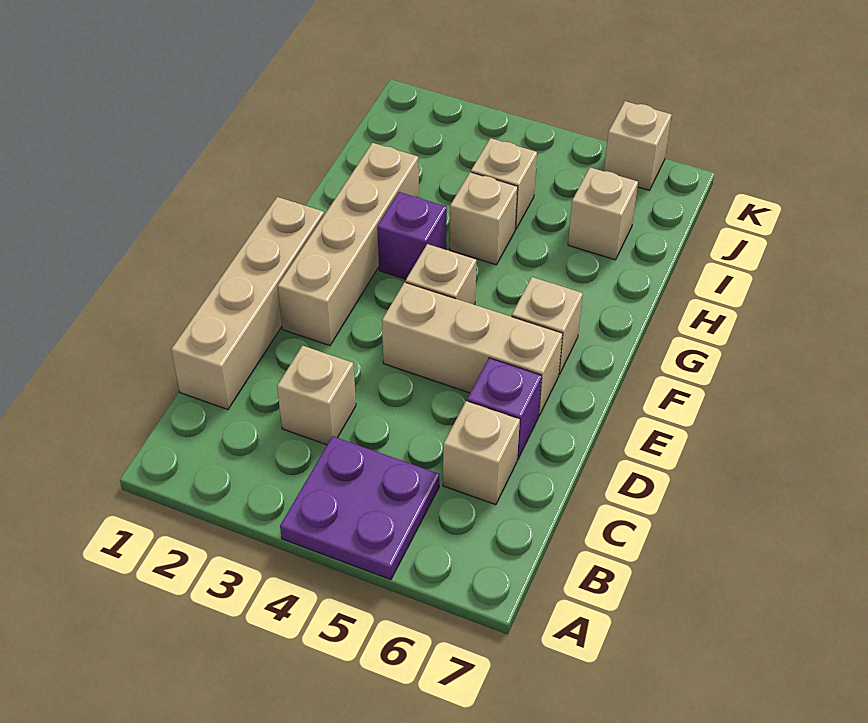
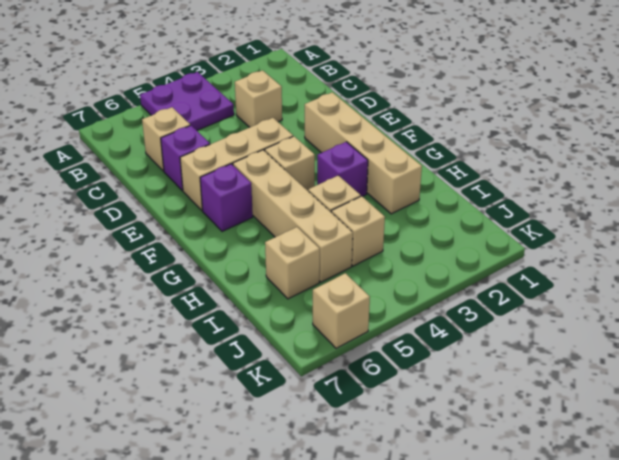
tan 1x4 brick [171,197,324,410] -> tan 1x4 brick moved to [233,150,353,282]
tan 1x1 brick [512,277,583,374] -> purple 1x1 brick [200,164,253,231]

